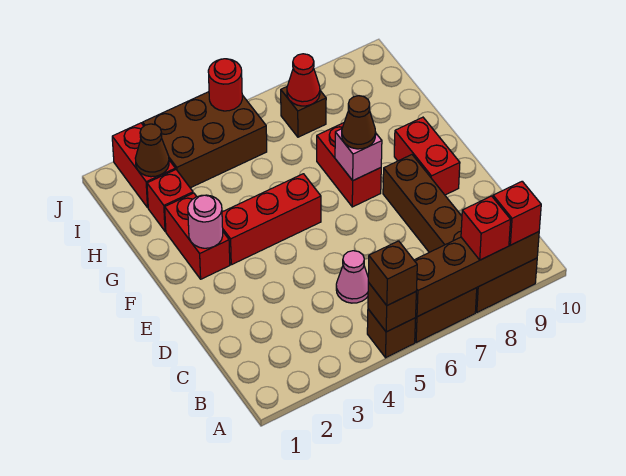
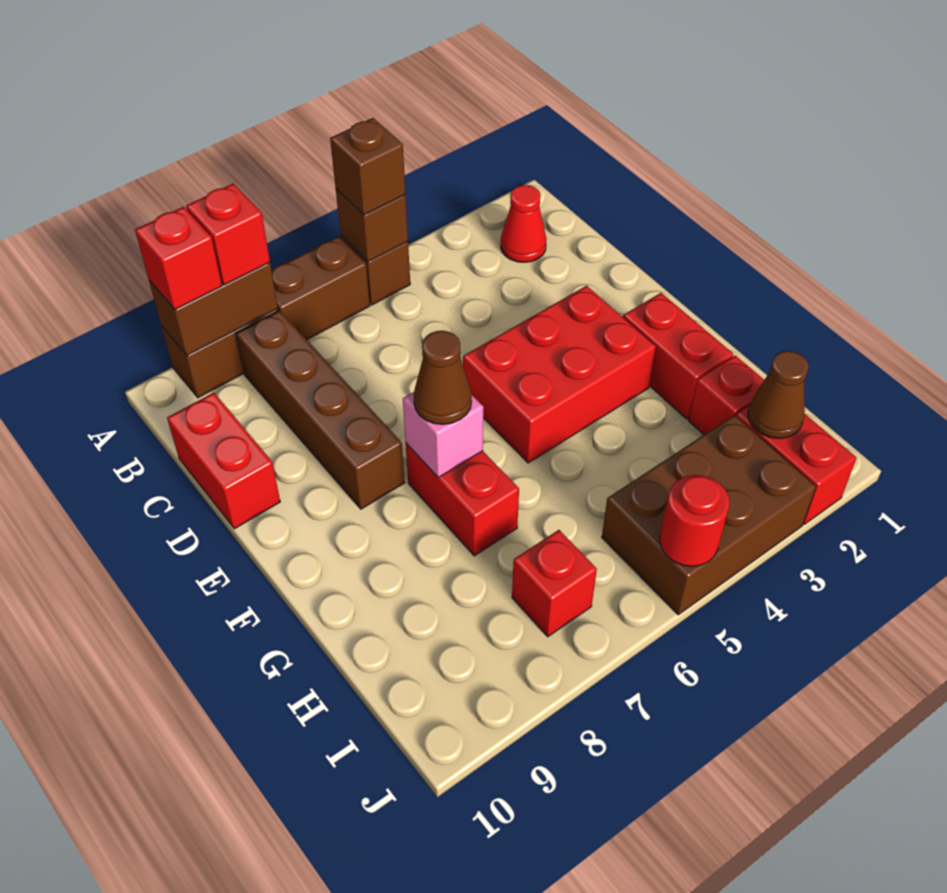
brown 1x4 brick [414,232,539,317] -> brown 1x2 brick [149,262,278,355]
pink 1x1 cone [336,251,368,303] -> none
red 1x2 brick [394,117,460,195] -> red 1x2 brick moved to [167,393,280,529]
pink 1x1 round brick [188,195,223,248] -> none
red 1x3 brick [222,174,321,265] -> red 2x3 brick [463,286,656,463]
brown 1x1 brick [281,87,326,137] -> red 1x1 brick [512,530,597,637]
red 1x1 cone [287,54,320,106] -> red 1x1 cone moved to [501,185,546,262]

